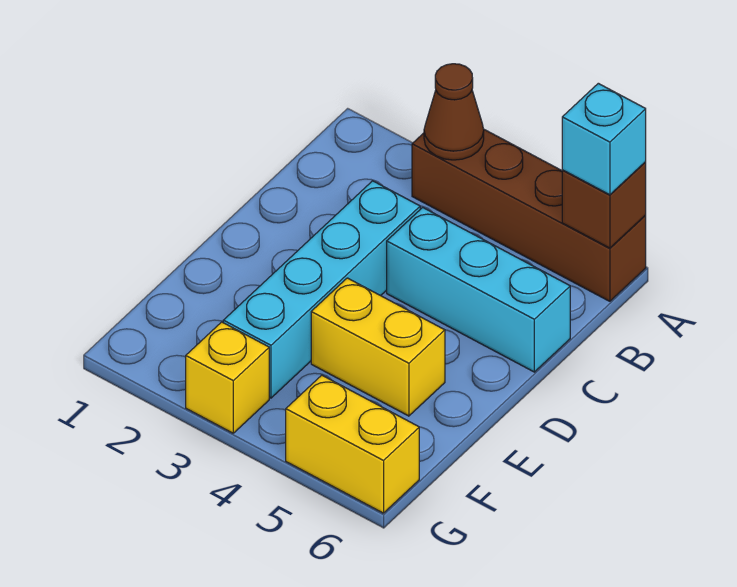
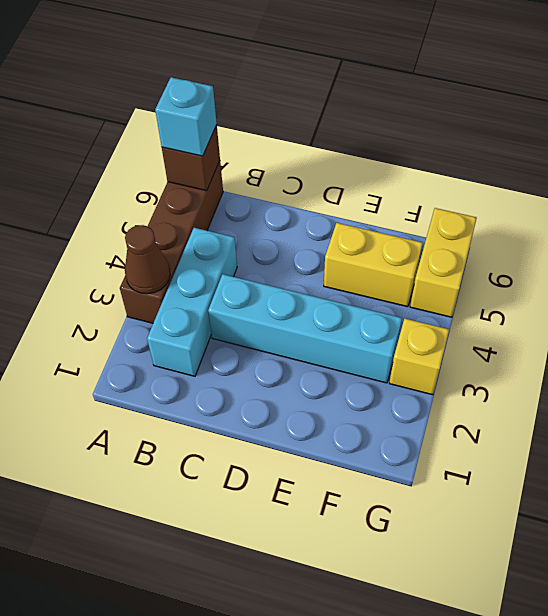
cyan 1x3 brick [387,207,570,372] -> cyan 1x3 brick moved to [147,228,237,376]
yellow 1x2 brick [311,278,445,416] -> yellow 1x2 brick turned to [324,223,423,307]

